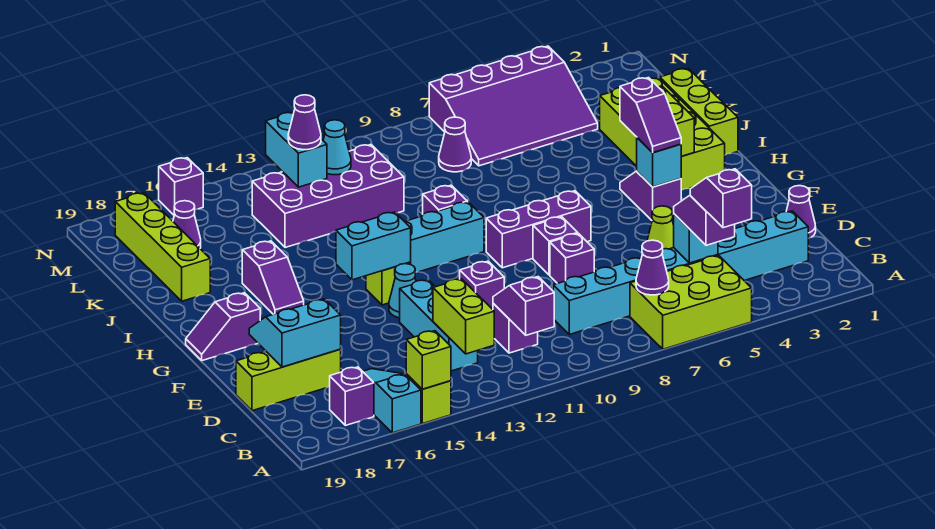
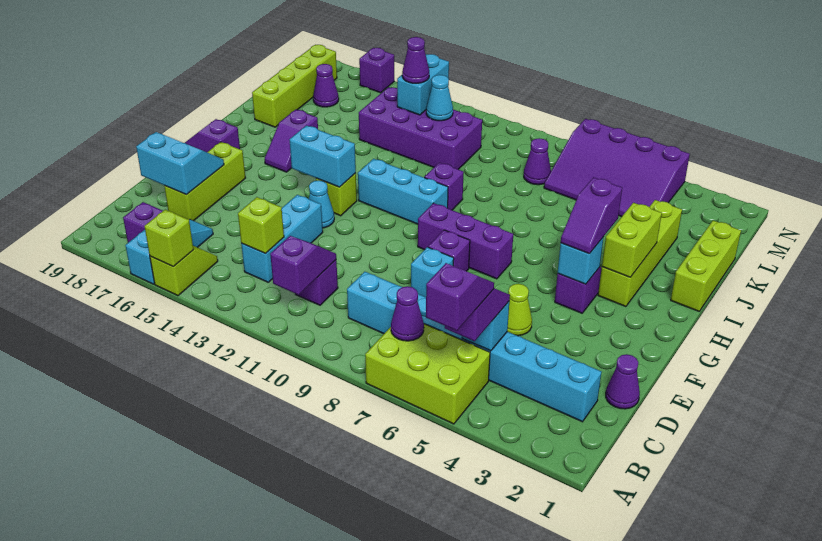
lime 1x2 brick [433,279,494,354] -> lime 1x1 brick [238,197,284,254]
lime 1x3 brick [236,350,341,411] -> lime 1x3 brick turned to [164,142,245,221]
purple 1x1 brick [550,233,594,283] -> cyan 1x1 brick [411,247,454,297]
purple 1x1 brick [460,261,504,309] -> none
lime 2x4 brick [600,78,725,190] -> lime 1x4 brick [598,200,682,307]

